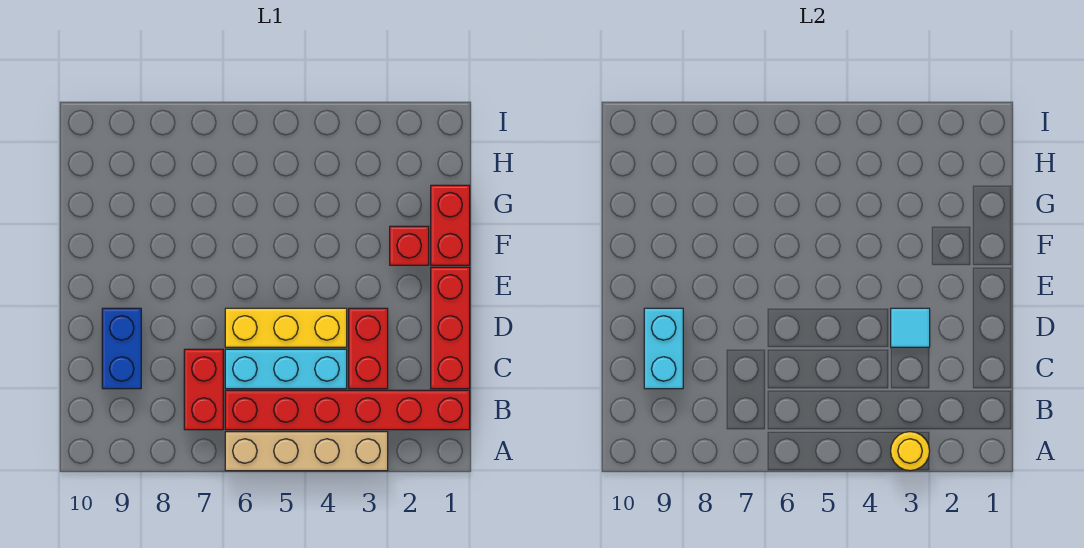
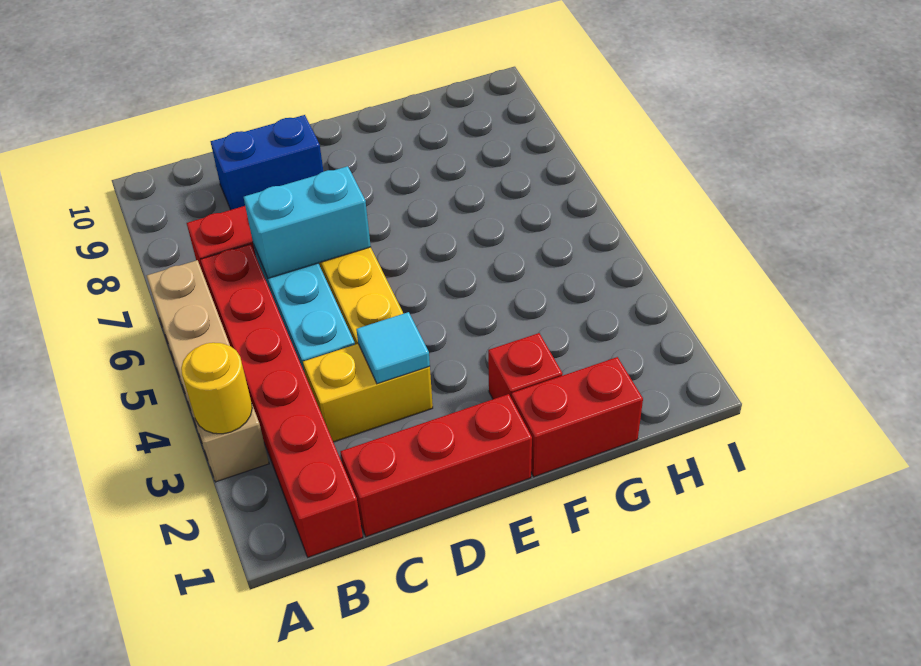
red 1x2 brick [349,308,388,389] -> yellow 1x2 brick [303,344,433,442]
cyan 1x2 brick [644,308,683,389] -> cyan 1x2 brick moved to [244,166,371,278]

